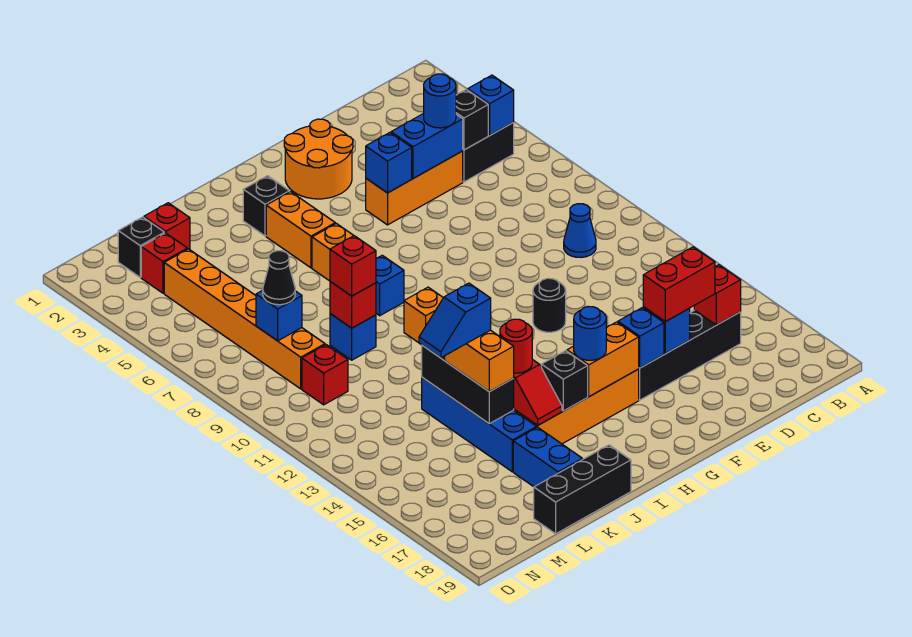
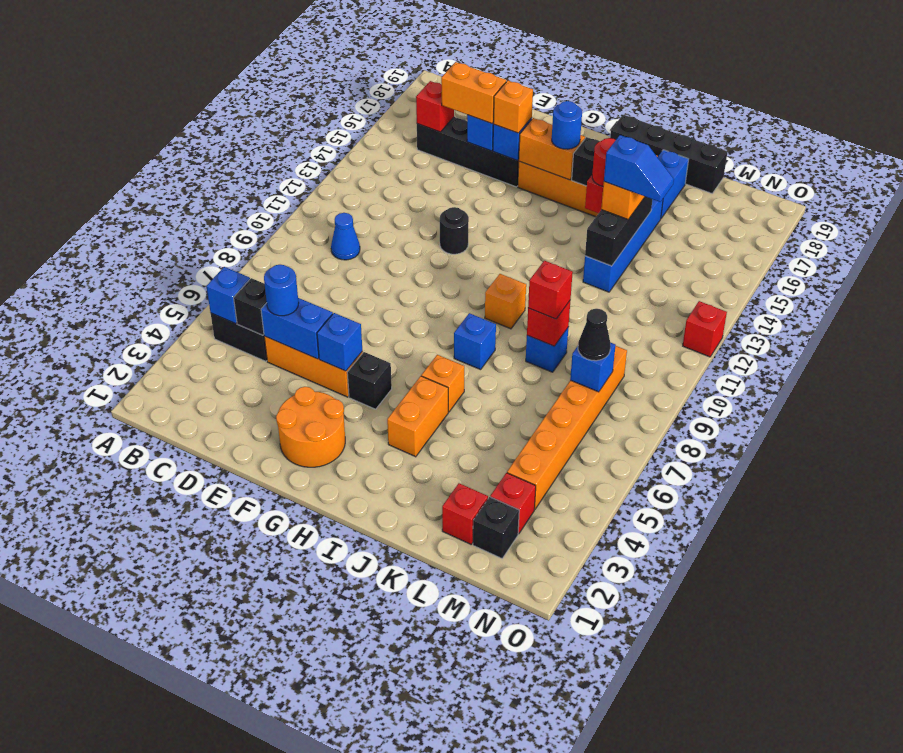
red 1x2 brick [643,247,715,322] -> orange 1x2 brick [441,62,506,124]
none -> orange 1x1 brick [493,81,533,133]
black 1x1 brick [243,176,289,236] -> black 1x1 brick moved to [347,352,392,409]
black 1x3 brick [534,445,631,534] -> black 1x4 brick [610,115,727,193]
red 1x1 brick [302,345,348,405] -> red 1x1 brick moved to [683,301,727,357]

